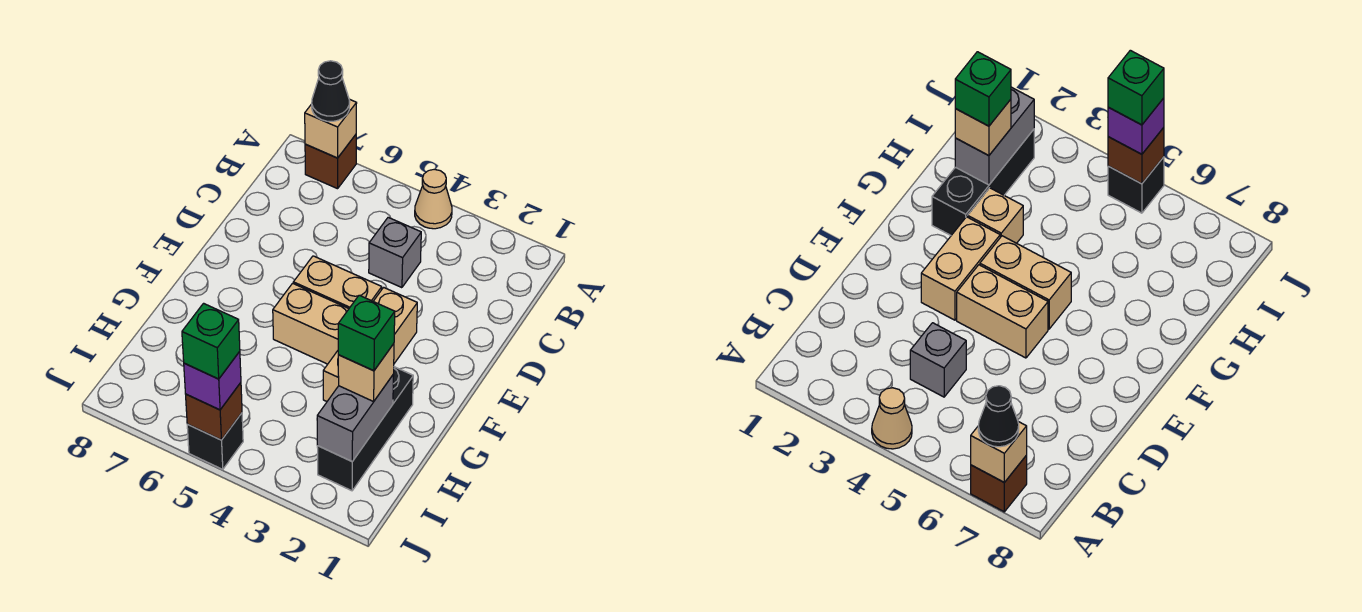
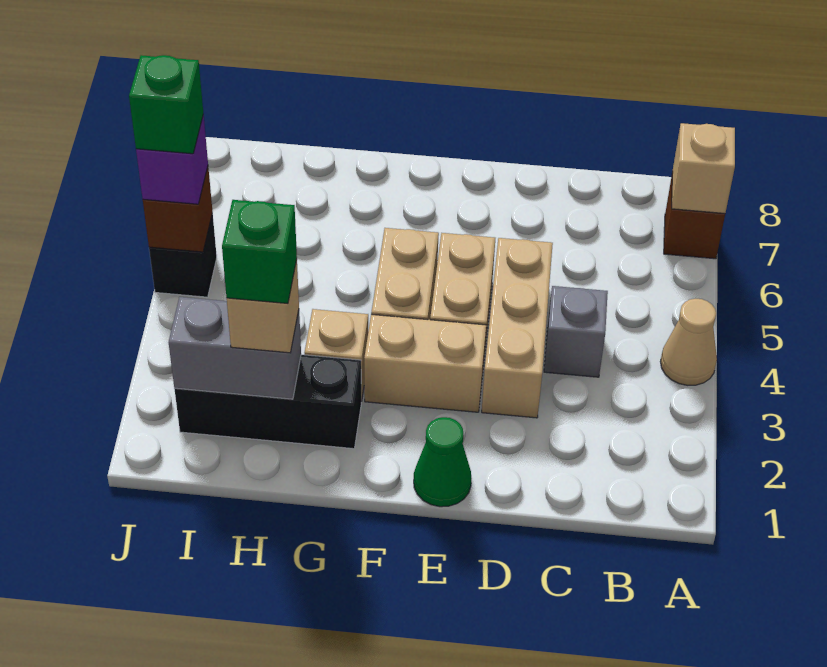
black 1x1 cone [312,61,350,121] -> none
none -> tan 1x3 brick [482,238,553,418]
none -> green 1x1 cone [414,417,472,507]

